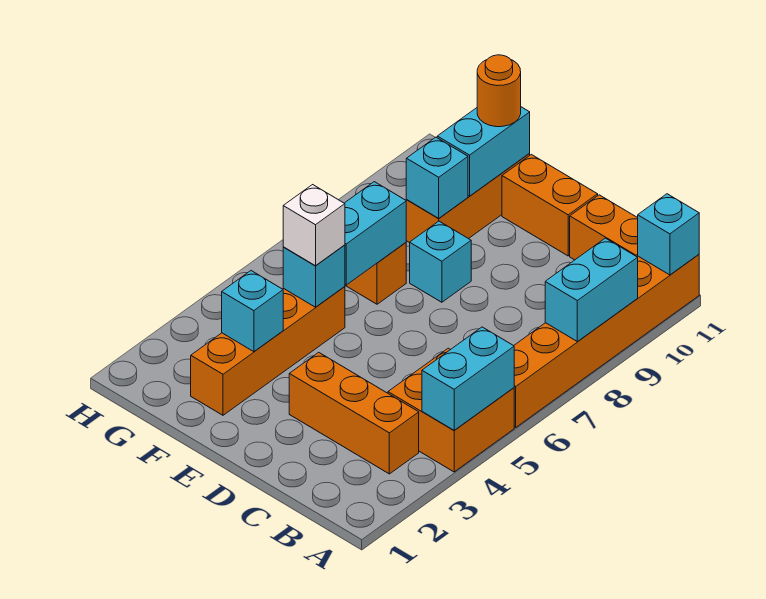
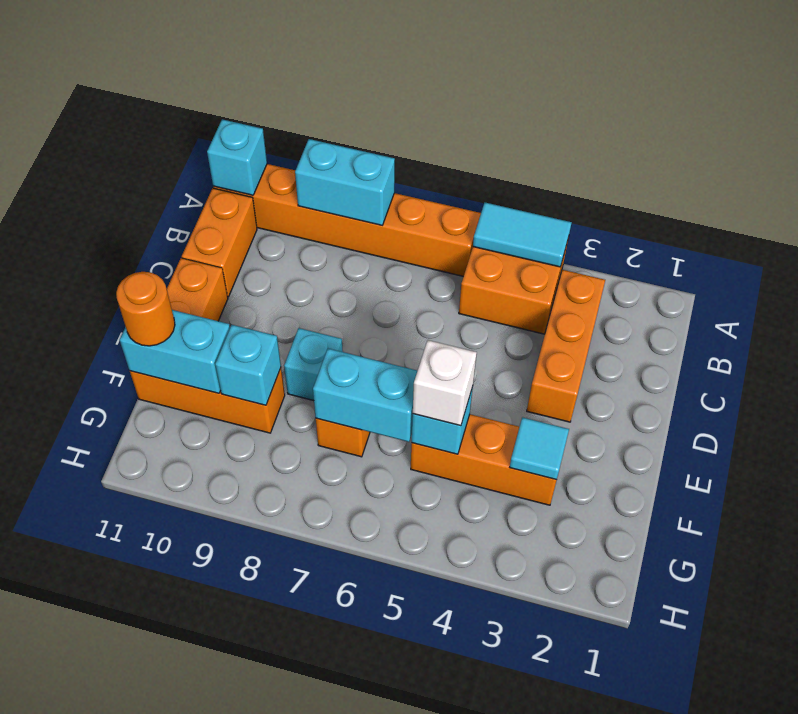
cyan 1x2 brick [422,327,514,430] -> cyan 1x2 tile [473,203,572,267]
orange 1x4 brick [191,287,345,415] -> orange 1x3 brick [411,414,557,505]
cyan 1x1 brick [222,271,283,352] -> cyan 1x1 tile [510,417,569,480]

